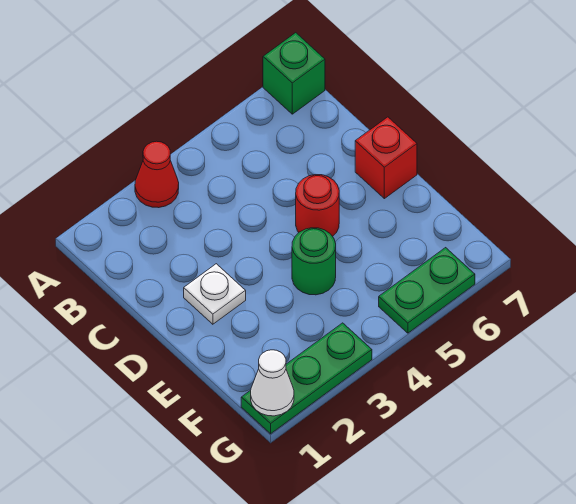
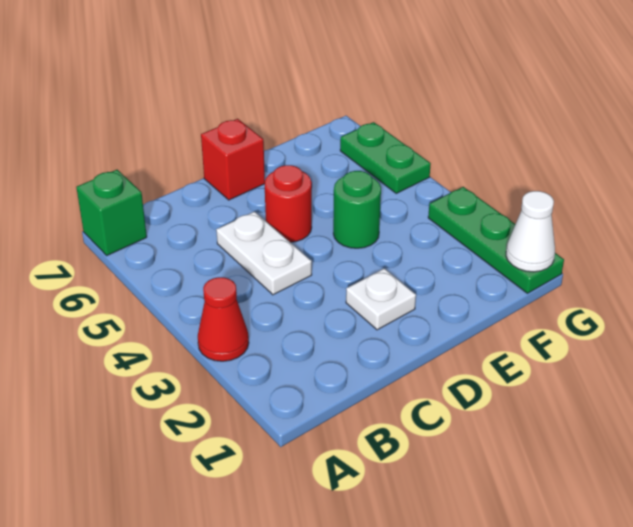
none -> white 1x2 plate [216,212,312,295]

